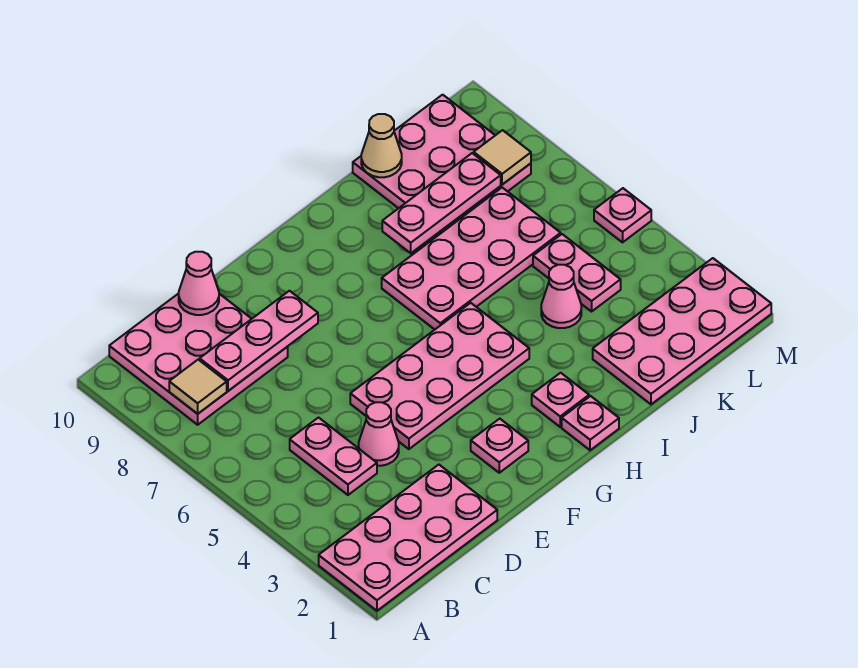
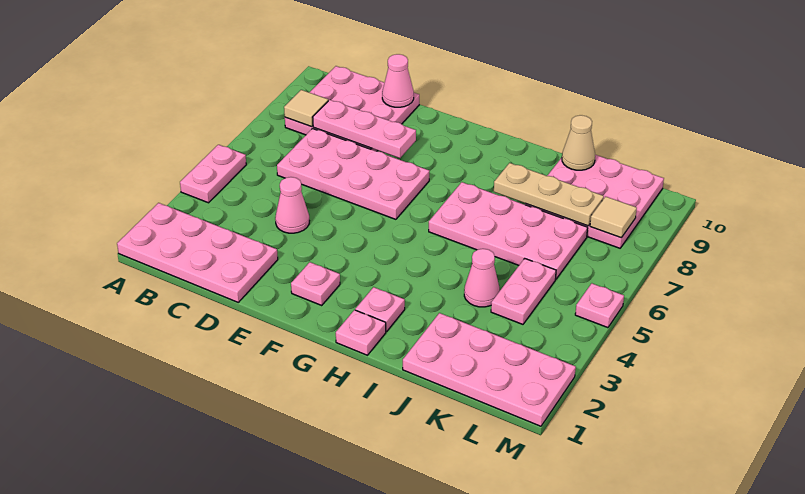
pink 1x2 plate [290,418,377,495] -> pink 1x2 plate moved to [180,145,246,203]
pink 2x4 plate [350,303,529,449] -> pink 2x4 plate moved to [277,129,429,219]
pink 1x3 plate [382,153,501,253] -> tan 1x3 plate [494,163,604,226]

